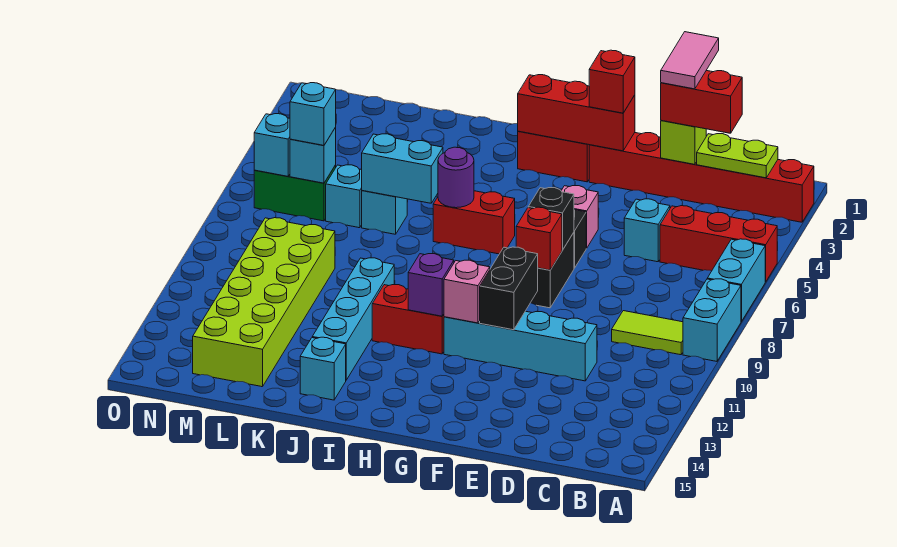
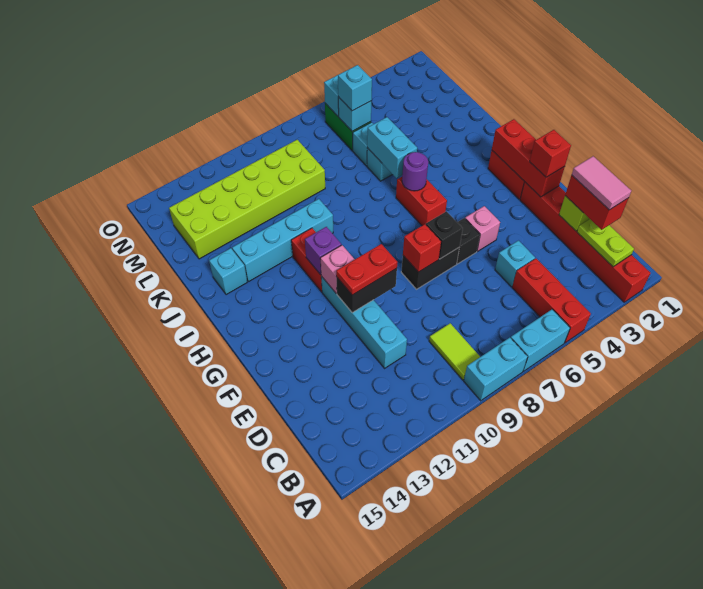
pink 1x2 tile [661,32,719,89] -> pink 1x2 tile turned to [572,156,631,210]
none -> red 1x2 plate [336,244,397,295]

